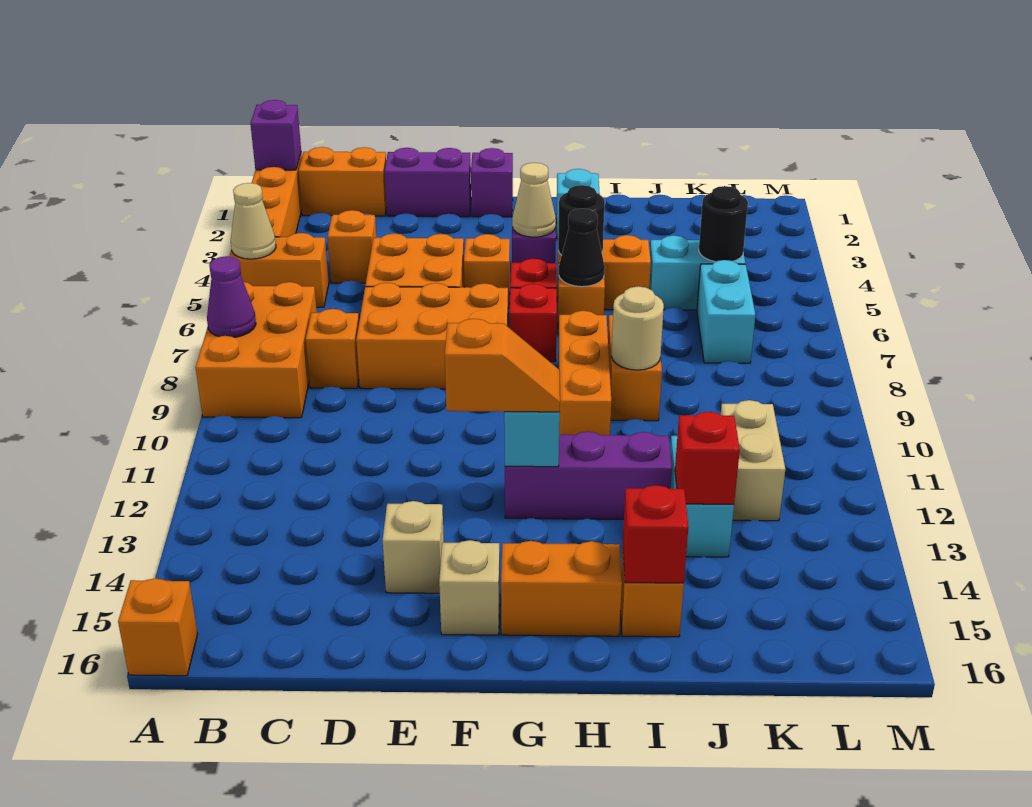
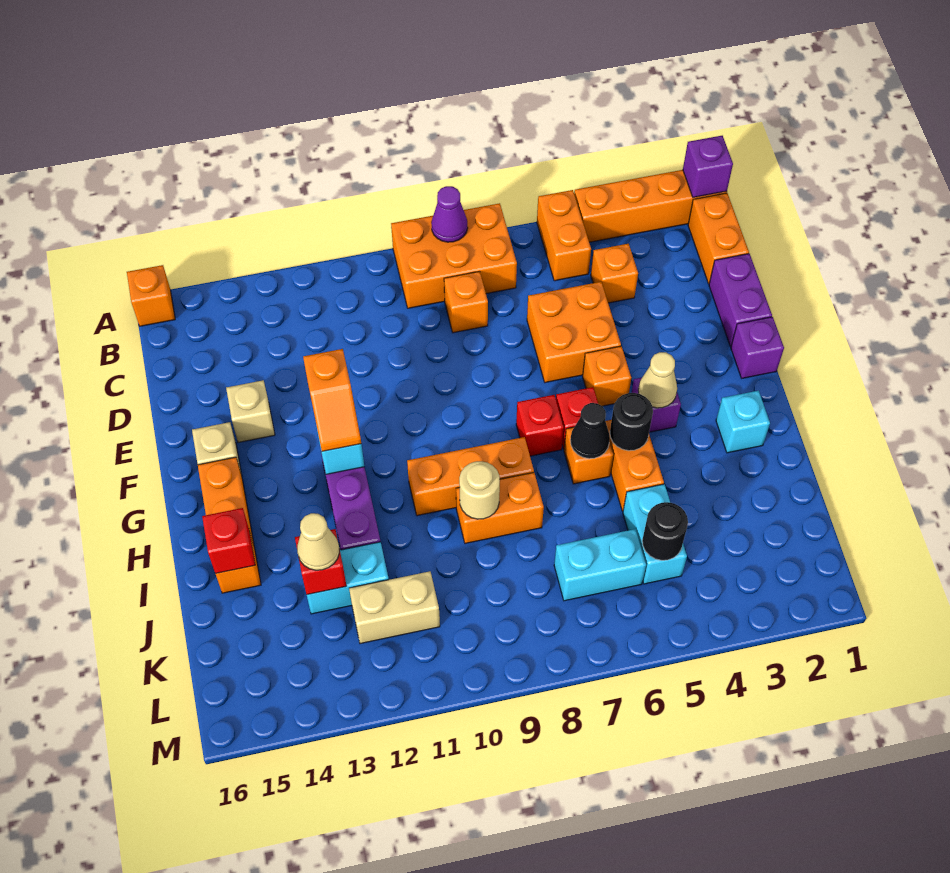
tan 1x1 cone [231,183,276,259] -> tan 1x1 cone moved to [297,513,339,570]
orange 2x3 brick [356,283,508,389] -> none

